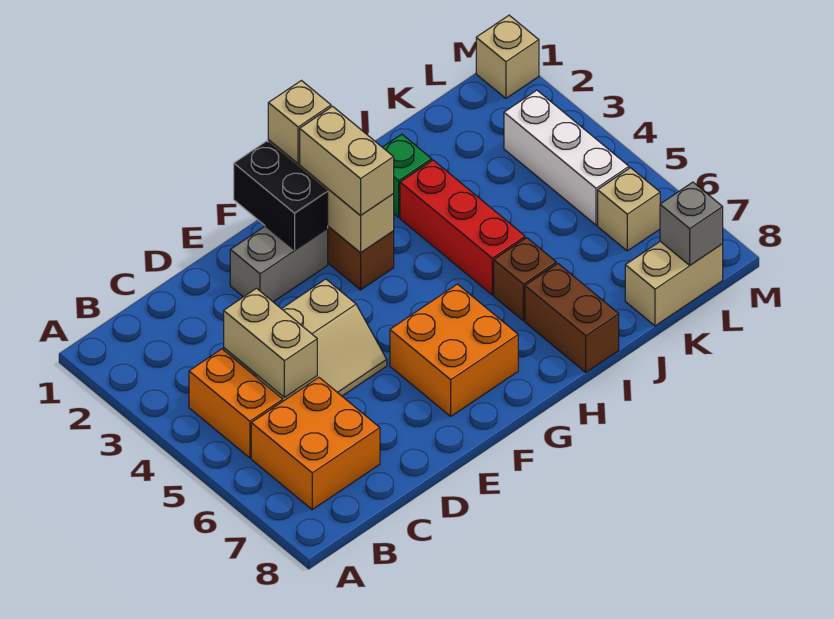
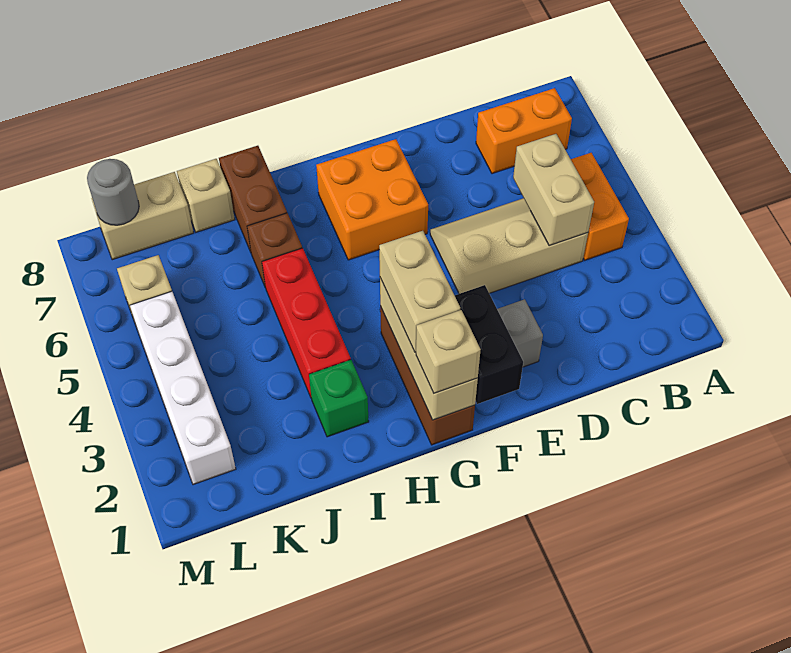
orange 2x2 brick [251,377,380,510] -> orange 1x2 brick [476,88,572,174]
white 1x3 brick [504,90,629,225] -> white 1x4 brick [130,291,236,485]
grey 1x1 brick [660,182,723,265] -> grey 1x1 round brick [87,159,139,225]
tan 1x1 brick [476,15,539,98] -> tan 1x1 brick moved to [177,159,235,232]

